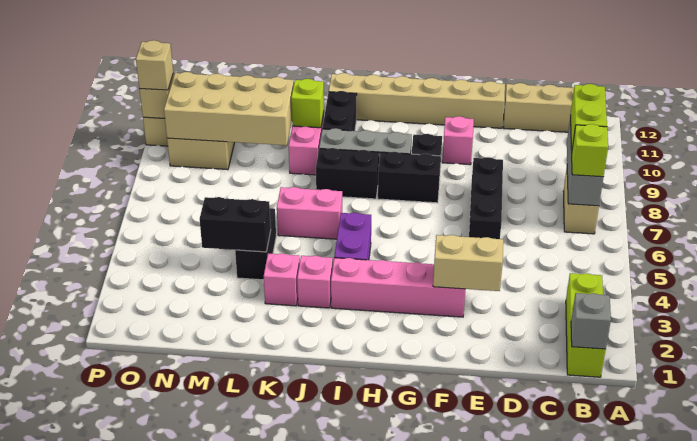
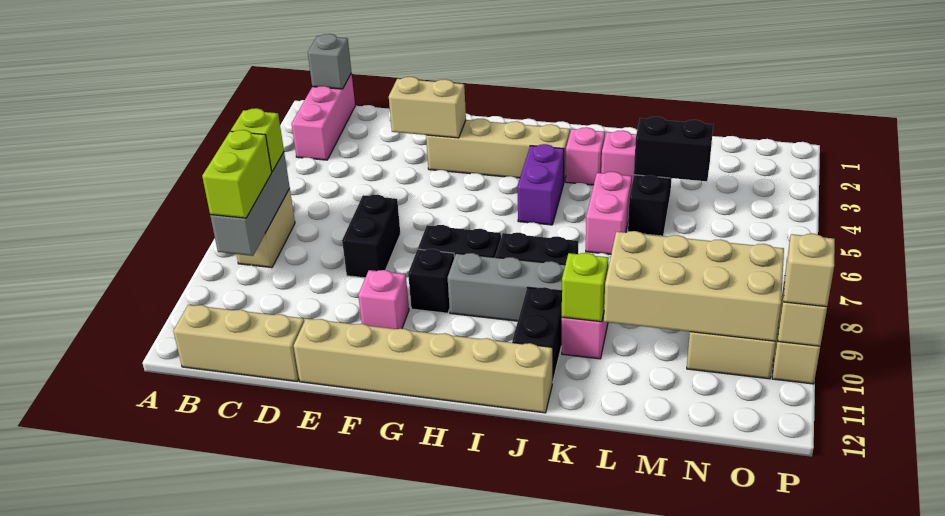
lime 1x3 brick [566,273,606,377] -> pink 1x3 brick [291,73,355,160]
black 1x3 brick [469,157,503,239] -> black 1x2 brick [342,195,400,278]
pink 1x4 brick [331,258,465,317] -> tan 1x4 brick [426,118,570,181]
pink 1x2 brick [277,187,342,239] -> pink 1x2 brick turned to [586,172,632,254]

